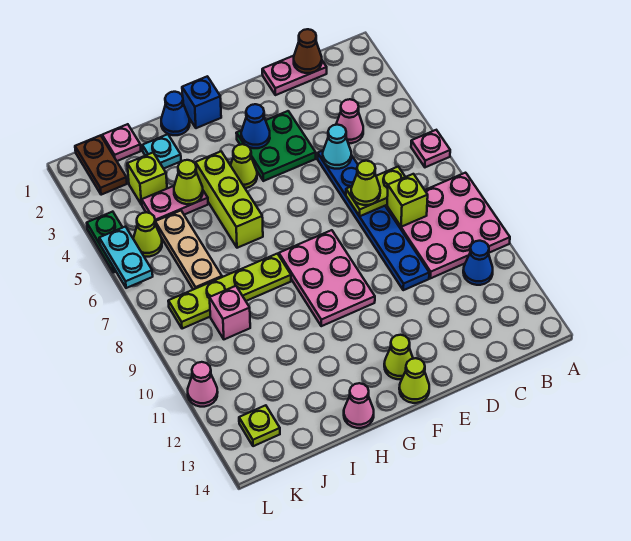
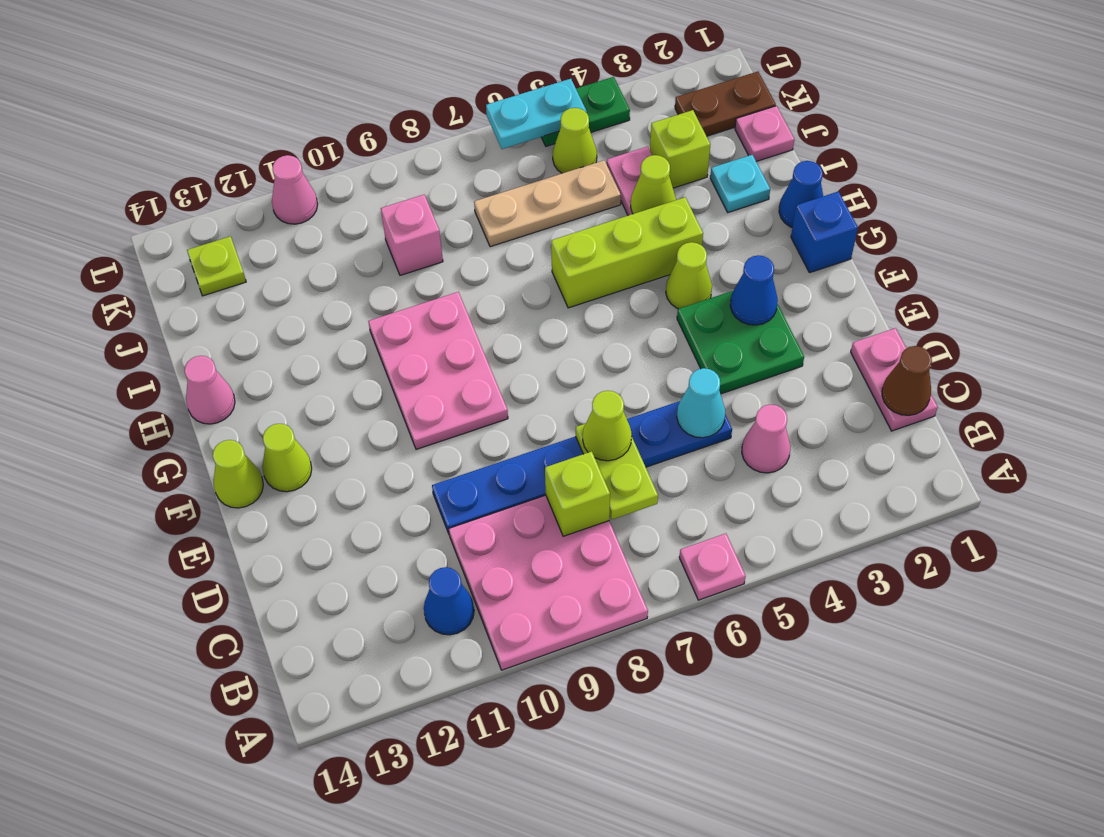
pink 2x3 plate [279,230,375,326] -> pink 2x3 plate turned to [368,292,508,449]
lime 1x4 plate [168,254,291,329] -> none

